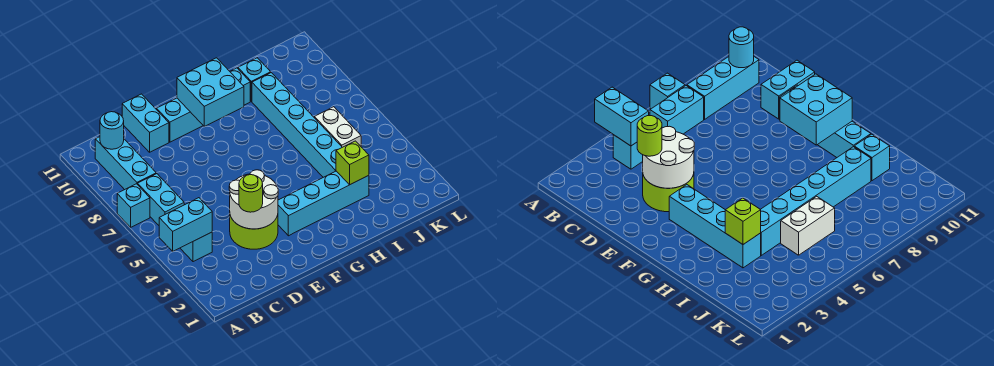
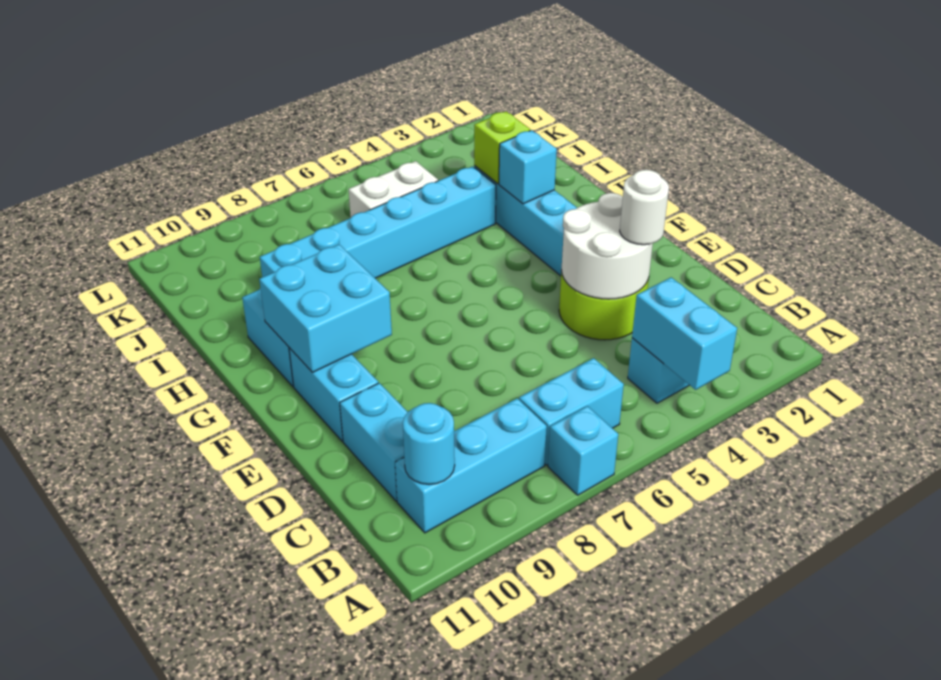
lime 1x1 round brick [239,175,263,212] -> white 1x1 round brick [620,170,669,245]
cyan 1x2 brick [122,94,169,152] -> cyan 1x2 brick turned to [340,383,408,501]
cyan 1x1 brick [238,58,271,101] -> cyan 1x1 brick moved to [499,130,557,204]

